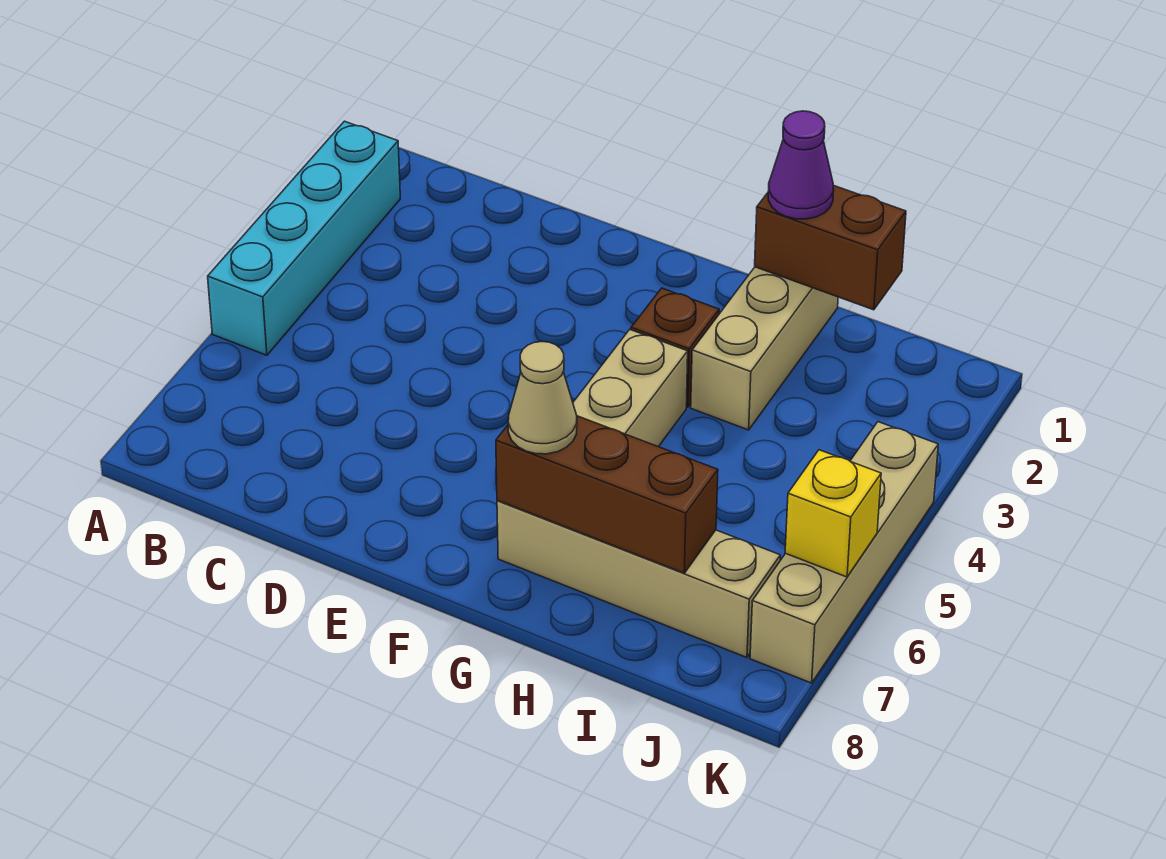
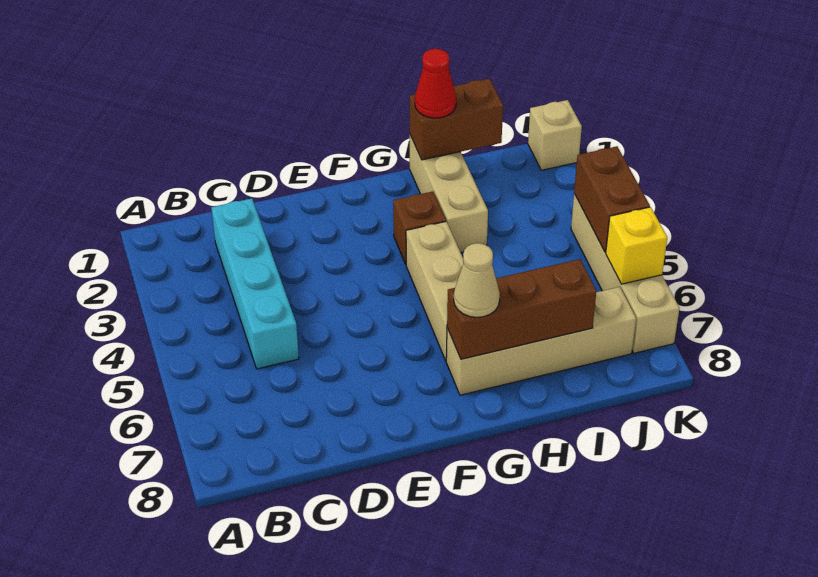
cyan 1x4 brick [208,121,400,355] -> cyan 1x4 brick moved to [211,198,299,369]
purple 1x1 cone [768,111,834,219] -> red 1x1 cone [415,49,456,118]
none -> tan 1x1 brick [528,100,582,170]
none -> brown 1x2 brick [574,146,650,252]

